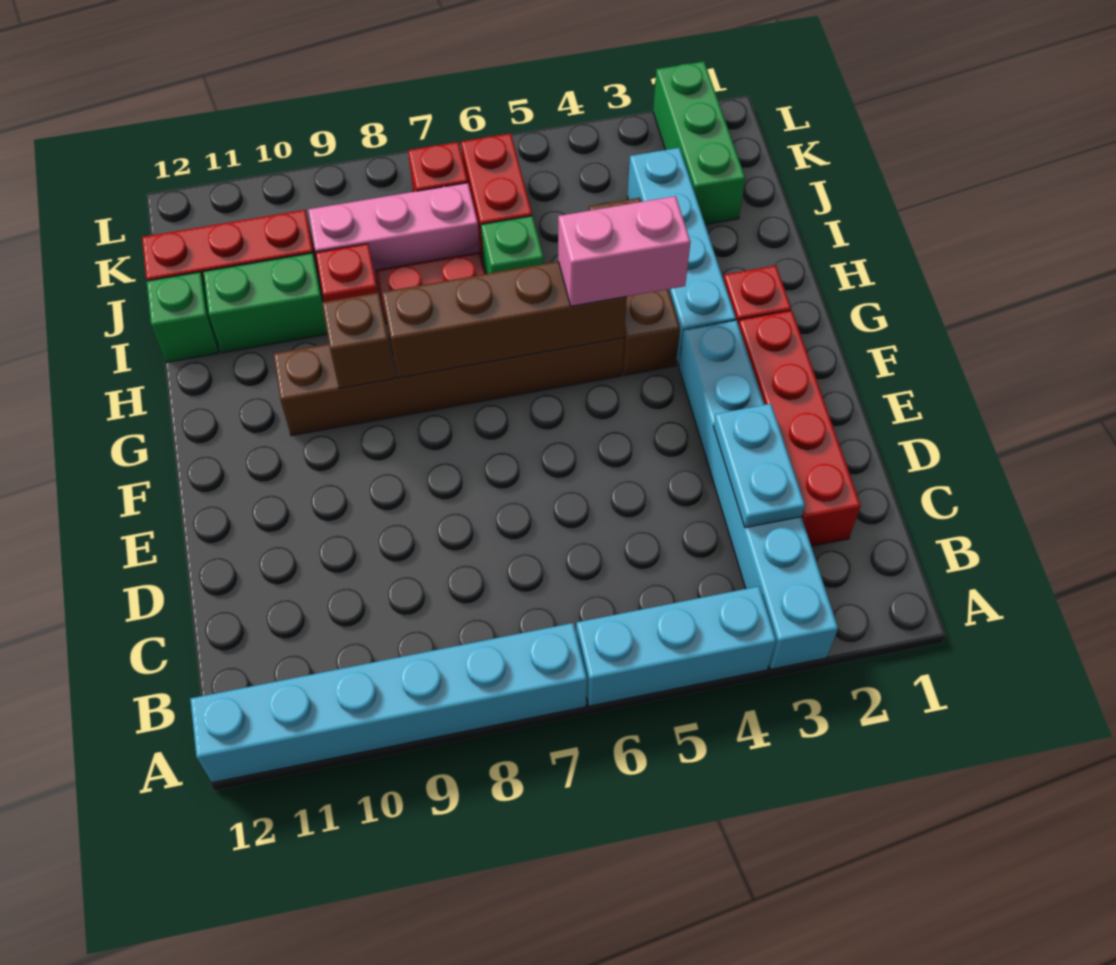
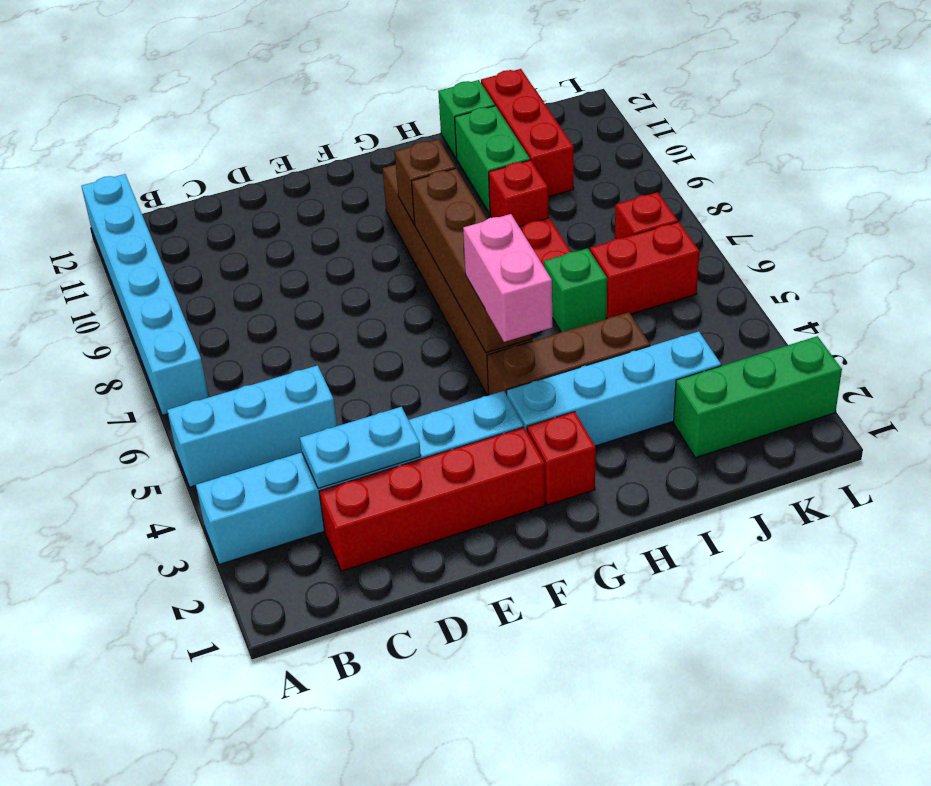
cyan 1x3 brick [576,586,776,706] -> cyan 1x3 brick turned to [167,365,337,487]
pink 1x3 brick [308,183,480,281] -> none

